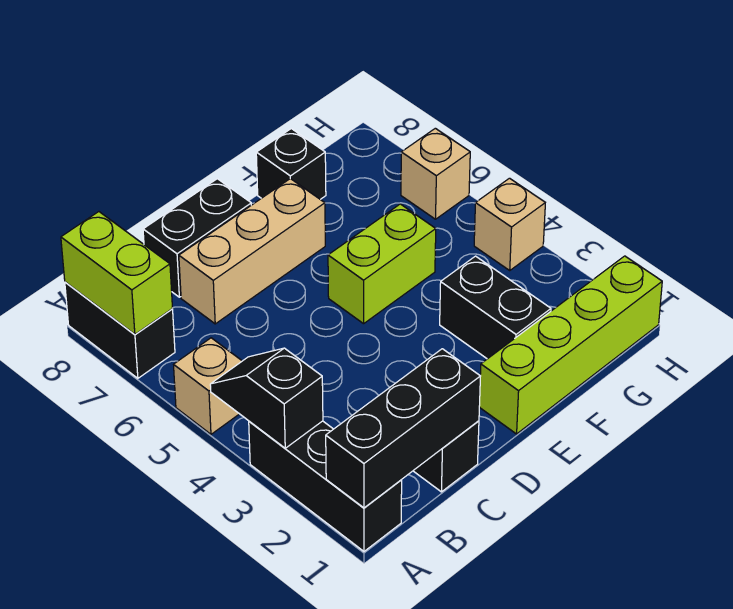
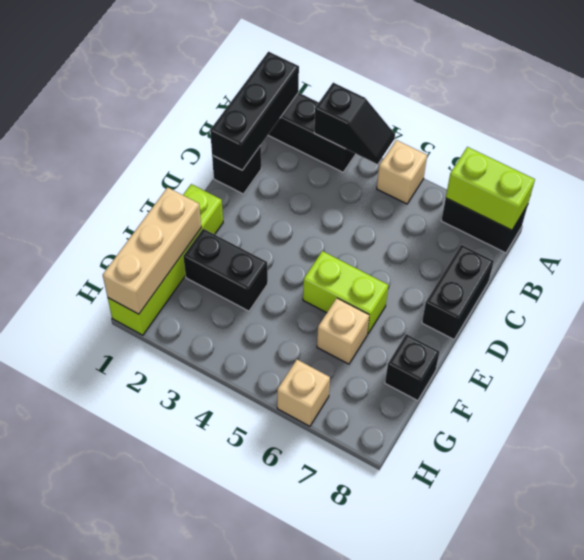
tan 1x3 brick [179,179,325,324] -> tan 1x3 brick moved to [103,187,201,314]
lime 1x2 brick [328,204,436,324] -> lime 1x2 brick turned to [303,251,388,334]
tan 1x1 brick [474,178,545,270] -> tan 1x1 brick moved to [317,298,369,364]

